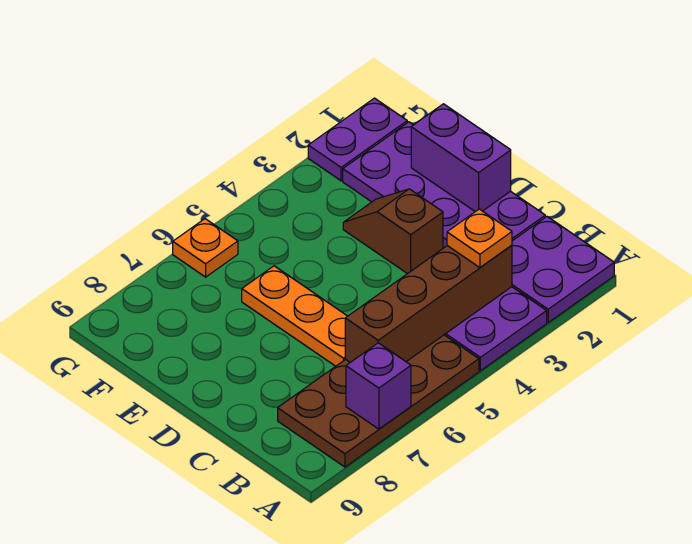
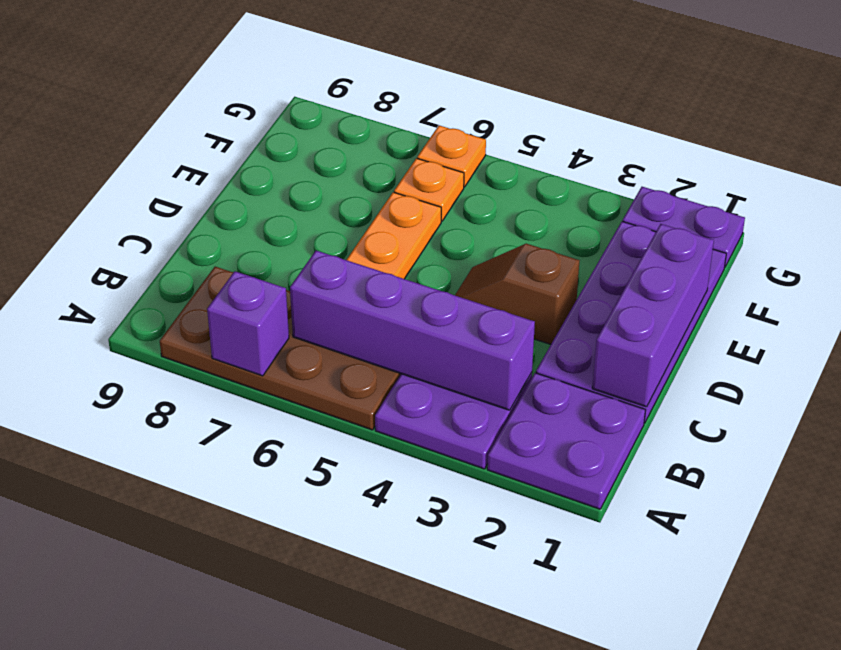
brown 1x4 brick [345,245,512,362] -> purple 1x4 brick [290,251,535,410]
orange 1x1 plate [447,209,512,268] -> orange 1x1 plate moved to [394,158,464,221]
purple 1x2 brick [411,104,511,212] -> purple 1x3 brick [592,224,714,407]
brown 1x2 slope [343,189,443,274] -> brown 1x2 slope turned to [455,244,579,344]

